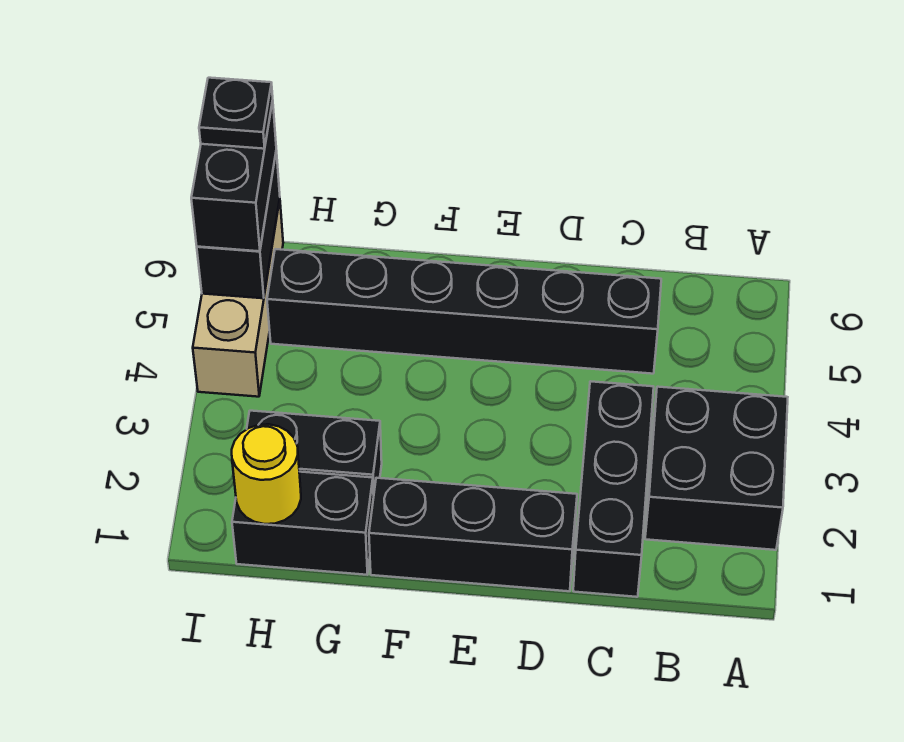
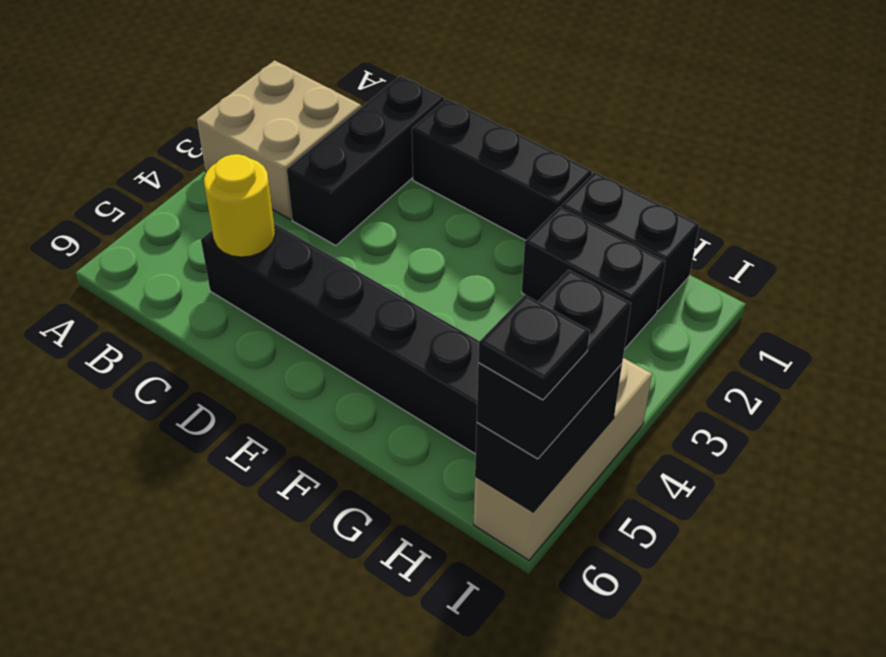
black 2x2 brick [645,387,788,550] -> tan 2x2 brick [197,60,361,219]
yellow 1x1 round brick [232,424,301,524] -> yellow 1x1 round brick moved to [204,154,275,257]

